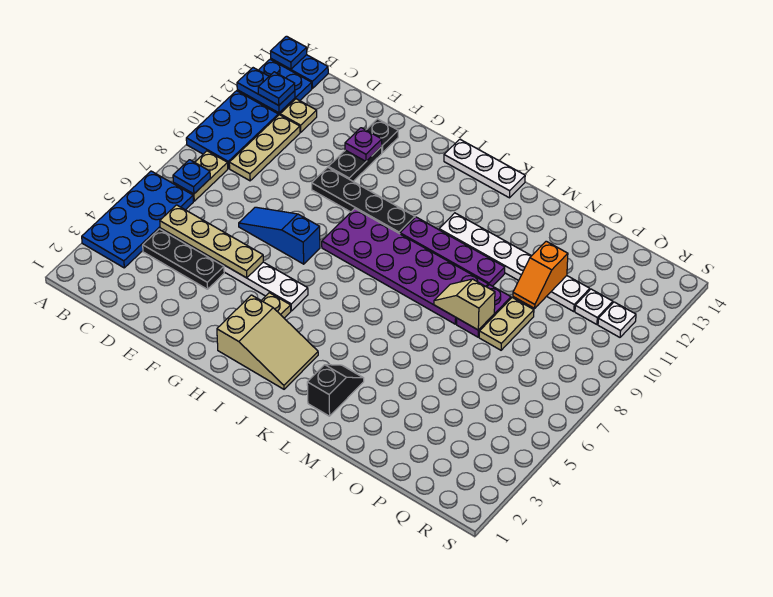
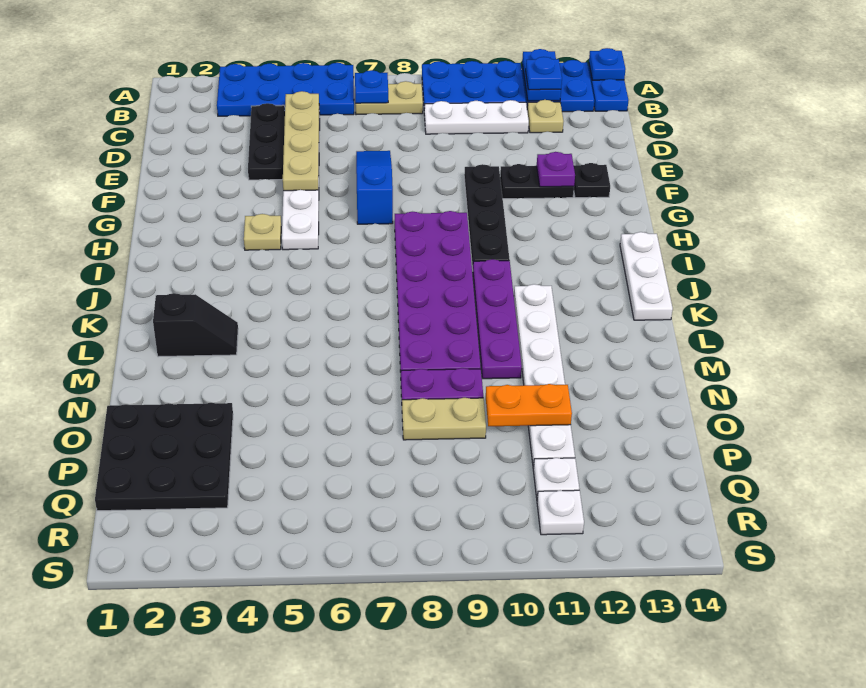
tan 1x3 plate [229,115,300,181] -> white 1x3 plate [424,100,529,134]
tan 2x3 slope [217,295,318,389] -> none
tan 1x2 slope [434,279,495,330] -> none
none -> black 3x3 plate [95,403,233,511]
orange 1x2 slope [513,241,568,308] -> orange 1x2 plate [486,384,572,426]

